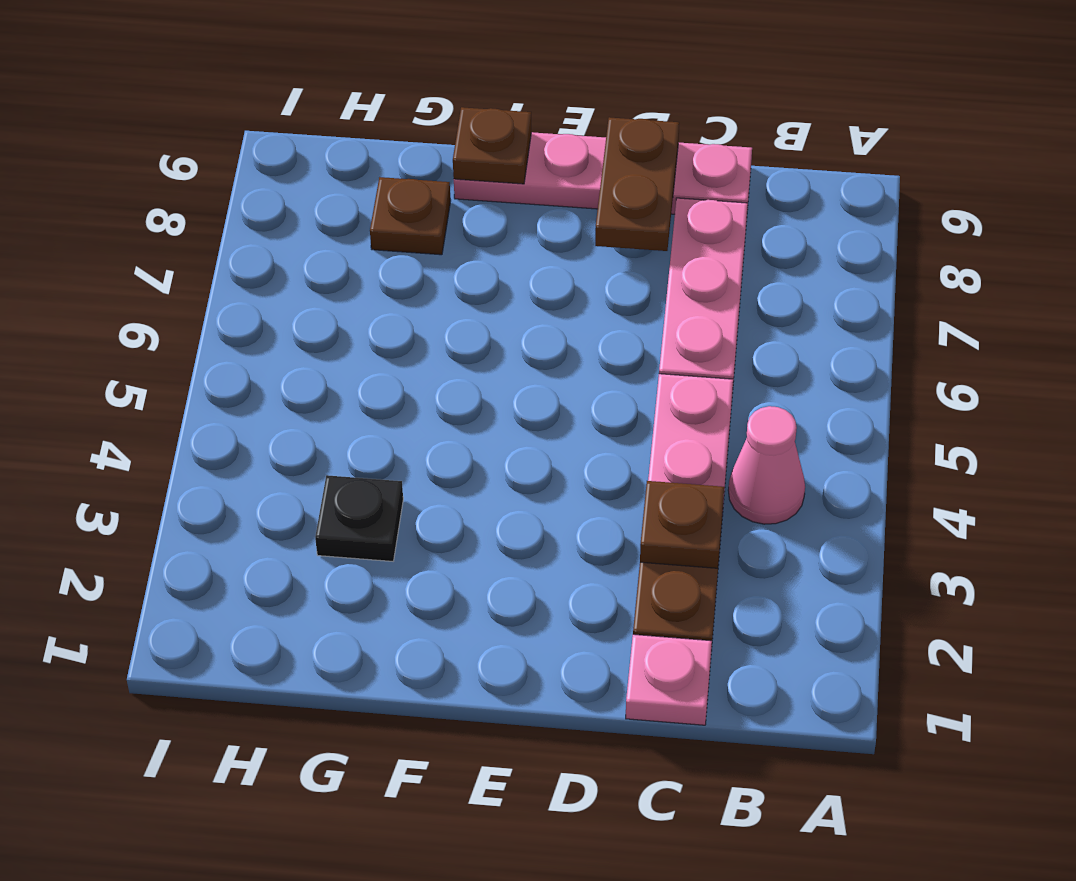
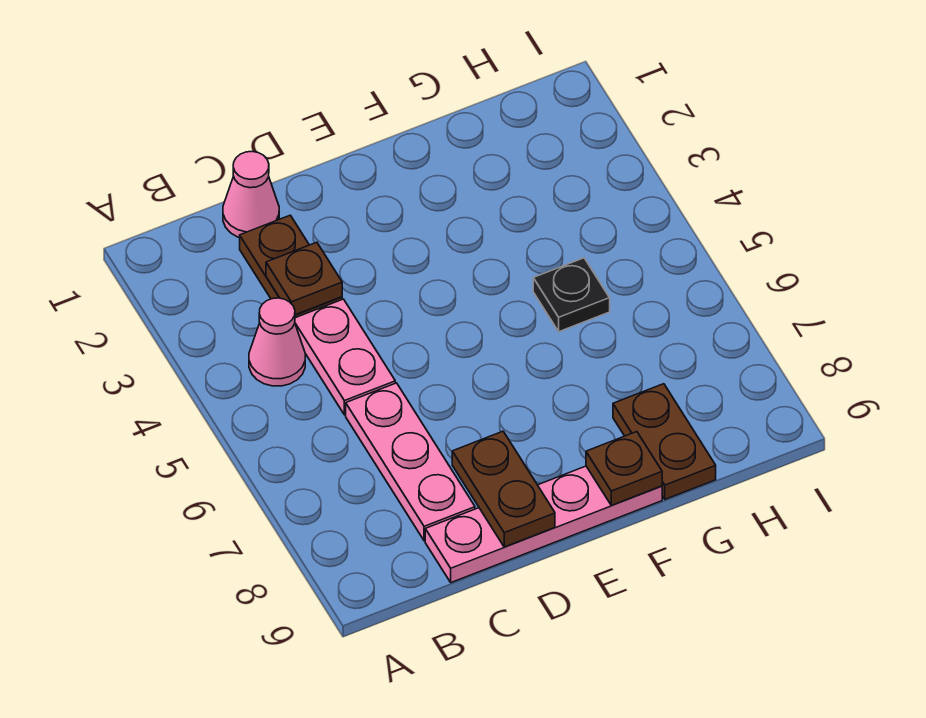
pink 1x1 plate [626,634,712,725] -> pink 1x1 cone [223,152,279,238]
black 1x1 plate [315,475,403,561] -> black 1x1 plate moved to [533,258,610,332]
brown 1x1 plate [370,177,451,255] -> brown 1x2 plate [613,384,716,499]

